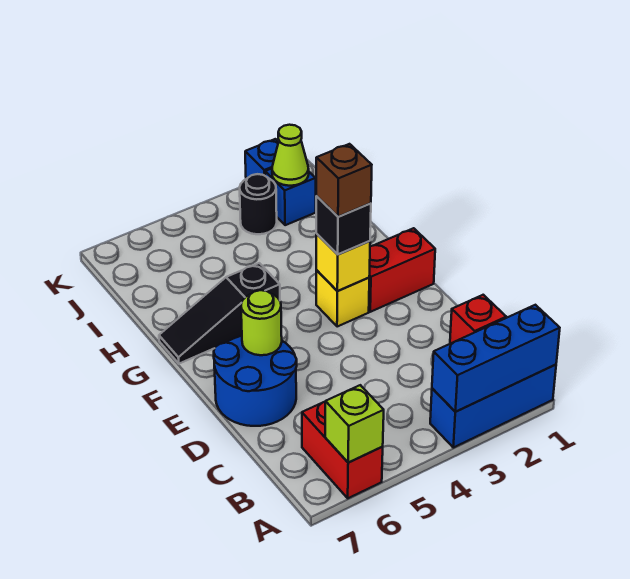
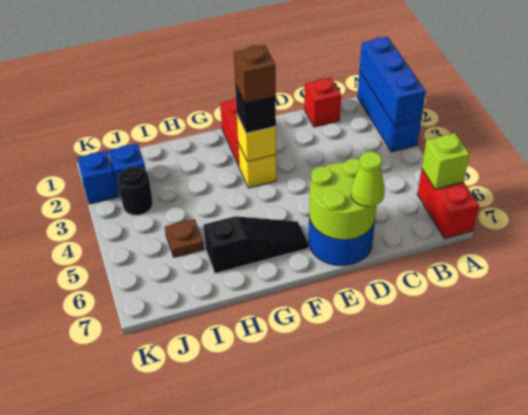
red 1x2 brick [302,402,383,498] -> red 1x2 brick turned to [417,169,479,239]
lime 1x1 round brick [241,290,282,355] -> lime 2x2 round brick [309,158,377,240]
black 1x3 slope [159,263,280,364] -> black 1x3 slope turned to [204,216,309,274]
none -> brown 1x1 plate [165,219,204,257]
lime 1x1 cone [272,125,309,186] -> lime 1x1 cone moved to [351,151,385,207]

